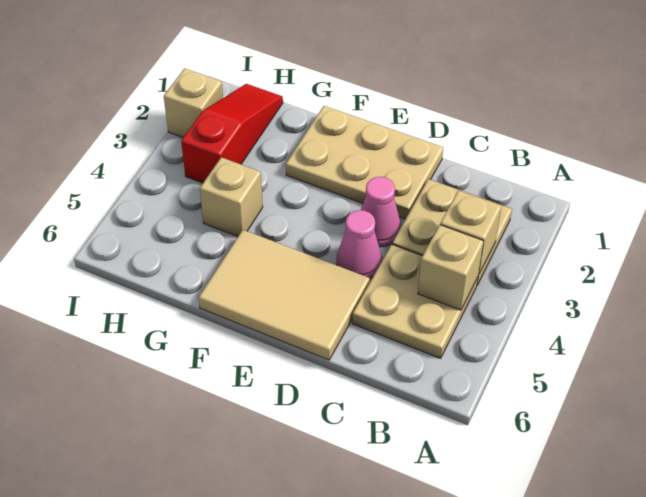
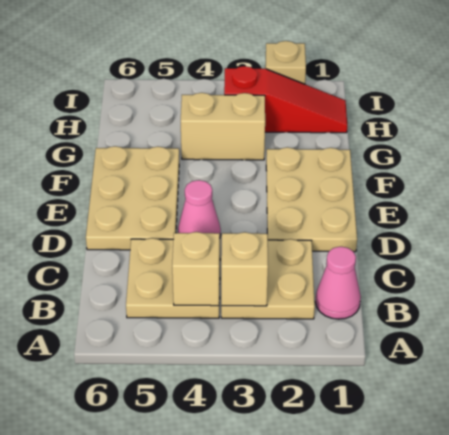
pink 1x1 cone [361,177,401,247] -> pink 1x1 cone moved to [315,247,361,319]
tan 2x3 tile [199,230,370,360] -> tan 2x3 plate [86,146,179,250]
tan 1x1 brick [200,157,263,237] -> tan 1x2 brick [181,93,265,160]

